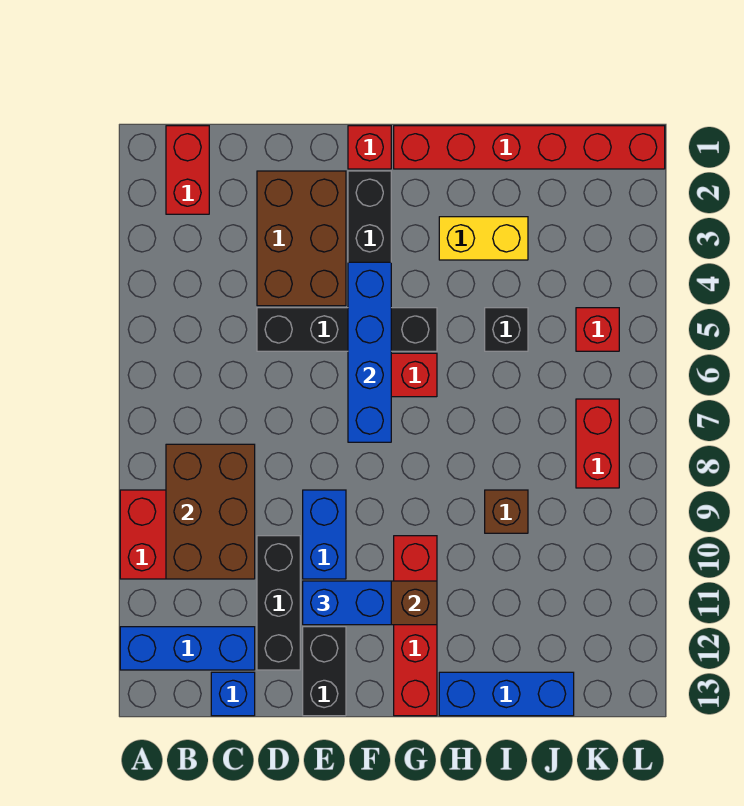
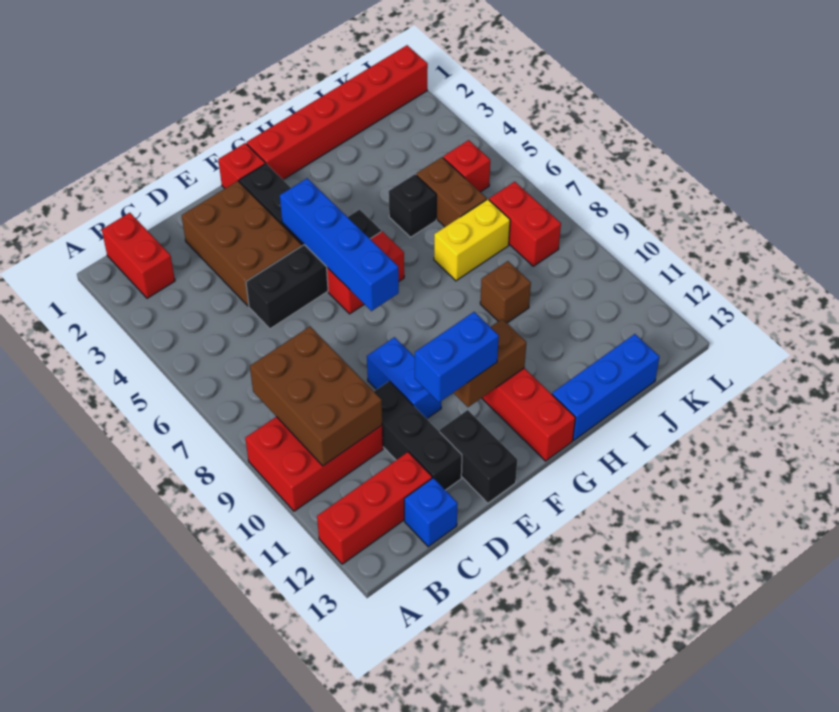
blue 1x3 brick [120,627,255,670] -> red 1x3 brick [317,452,432,564]
yellow 1x2 brick [439,217,528,260] -> yellow 1x2 brick moved to [434,199,510,281]
none -> brown 1x2 brick [416,157,487,227]

